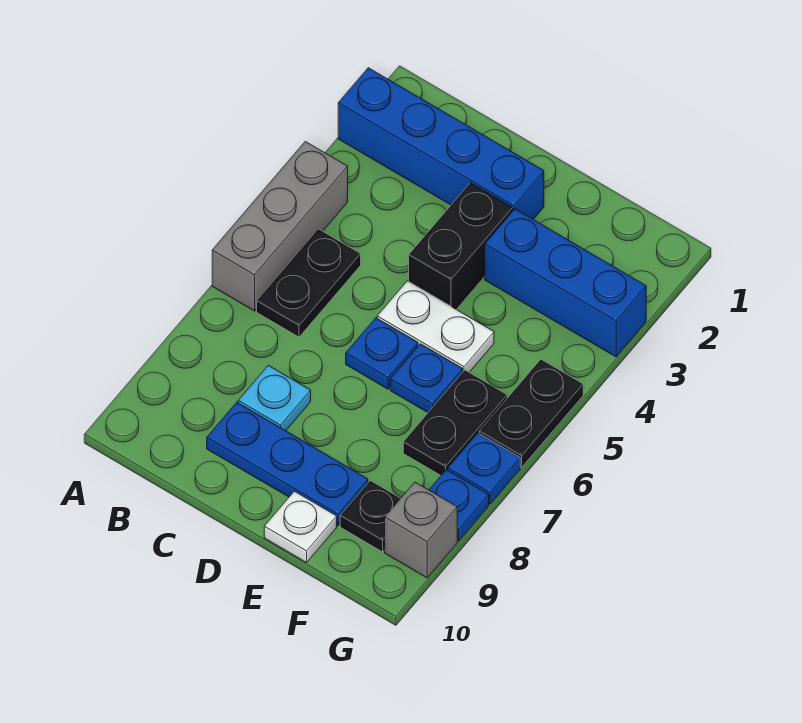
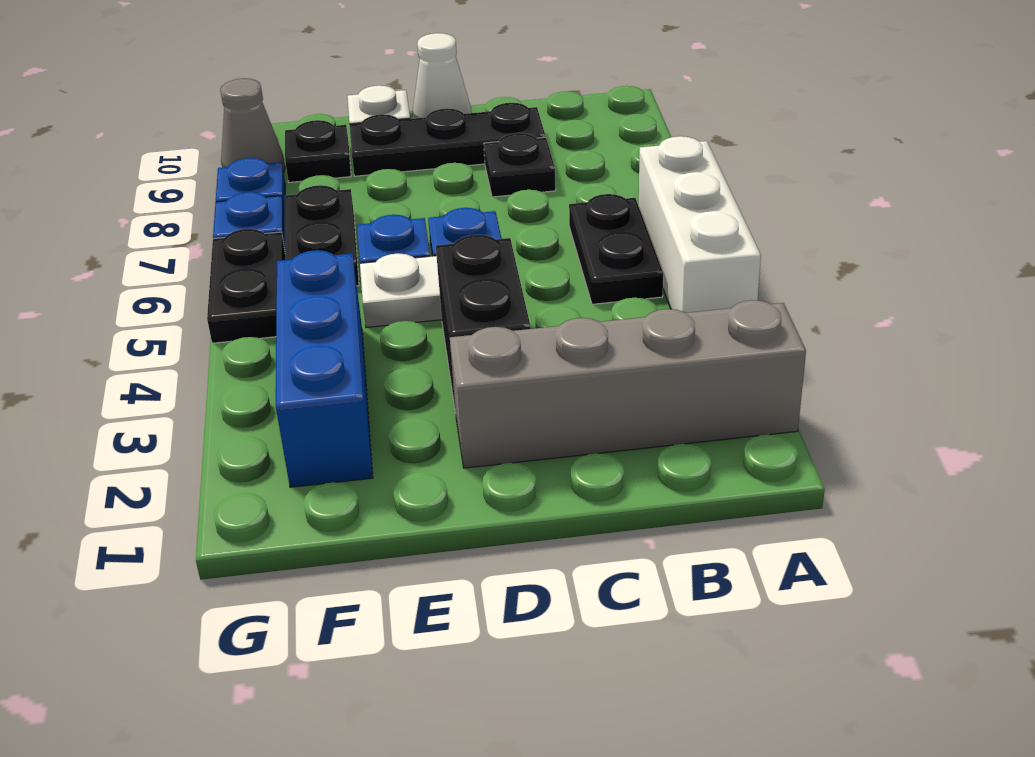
blue 1x4 brick [338,68,544,219] -> grey 1x4 brick [450,300,806,468]
grey 1x3 brick [212,141,348,311] -> white 1x3 brick [639,136,761,313]
cyan 1x1 plate [238,365,311,431] -> black 1x1 plate [484,133,556,197]
blue 1x3 plate [207,402,368,526] -> black 1x3 plate [349,103,546,176]
none -> white 1x1 cone [412,33,472,118]
blue 1x3 brick [485,209,646,357] -> blue 1x3 brick turned to [276,250,373,487]
grey 1x1 brick [385,482,457,578] -> grey 1x1 cone [220,79,285,172]

